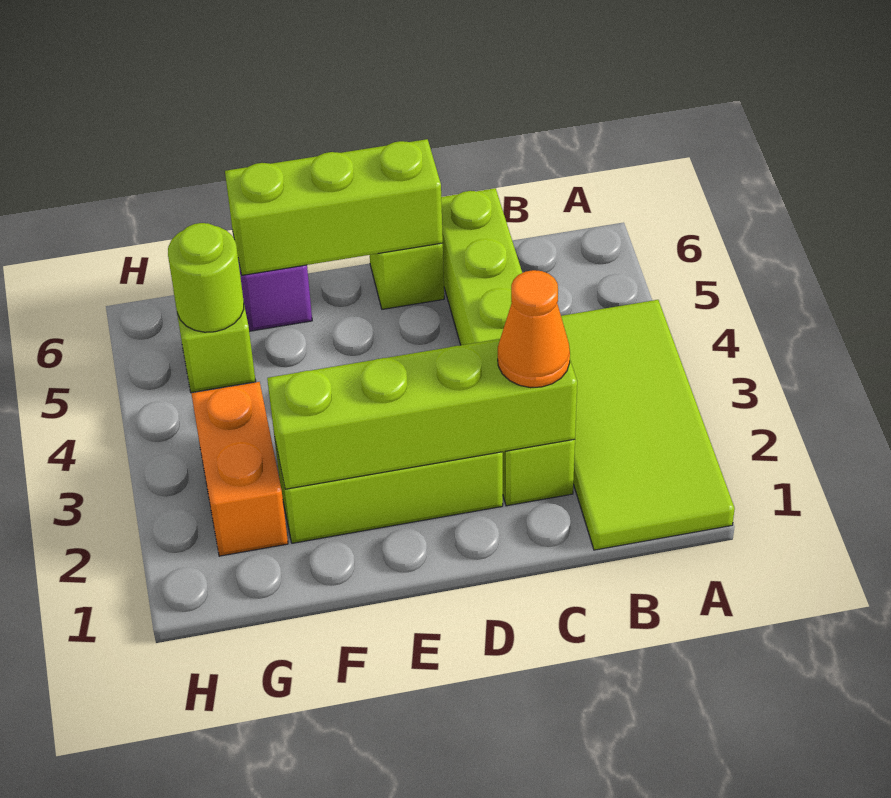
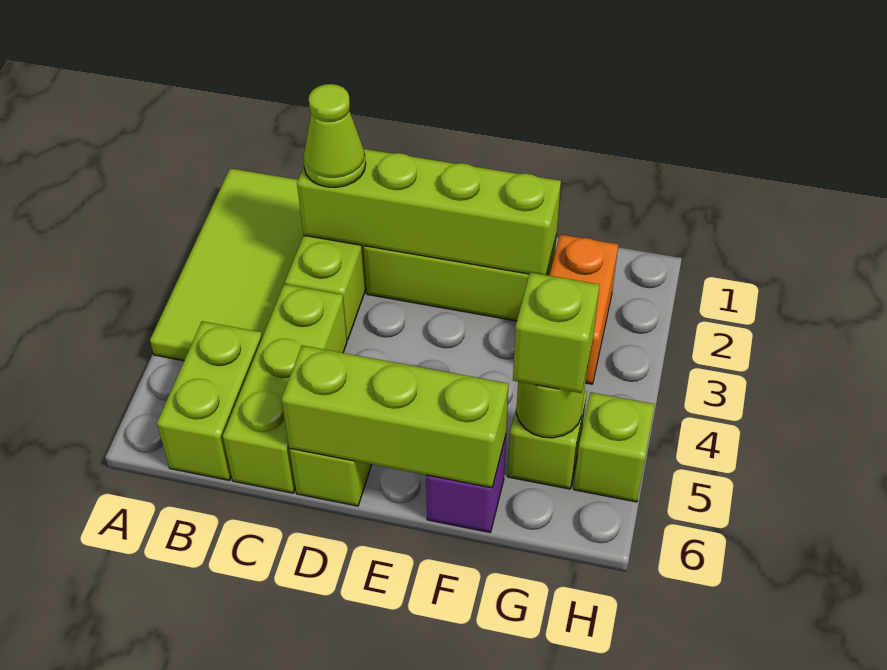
none -> lime 1x2 brick [157,321,262,480]
orange 1x1 cone [498,270,570,388] -> lime 1x1 cone [303,84,366,188]
none -> lime 1x1 brick [513,272,600,393]
none -> lime 1x1 brick [574,392,655,502]

